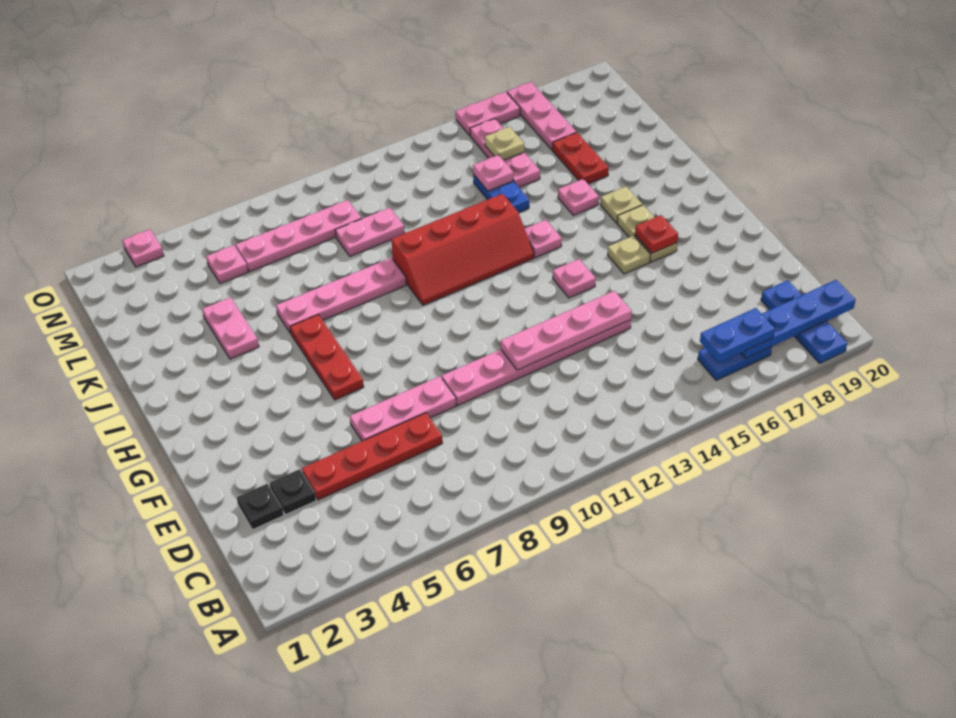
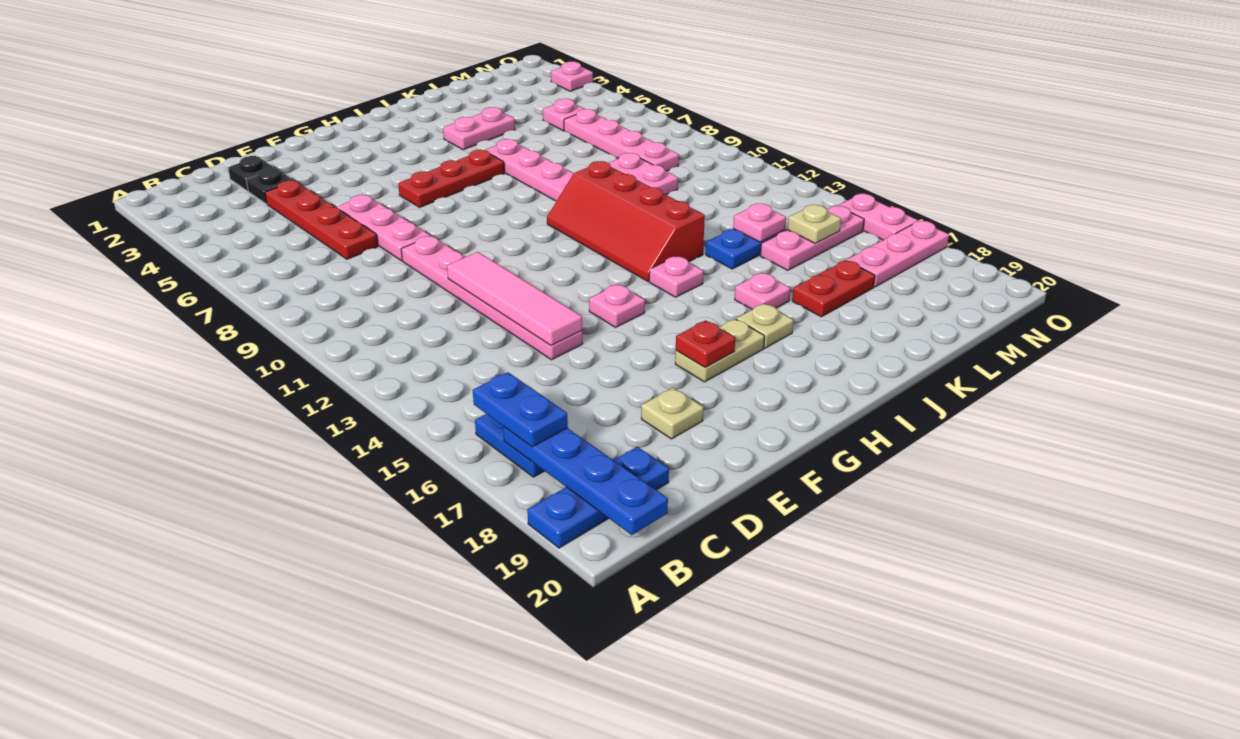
pink 1x4 plate [501,291,632,370] -> pink 1x4 tile [447,252,582,345]
tan 1x1 plate [608,236,650,274] -> tan 1x1 plate moved to [641,388,704,439]

